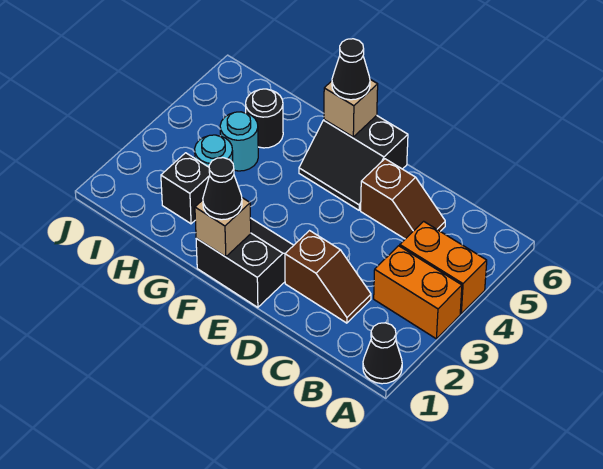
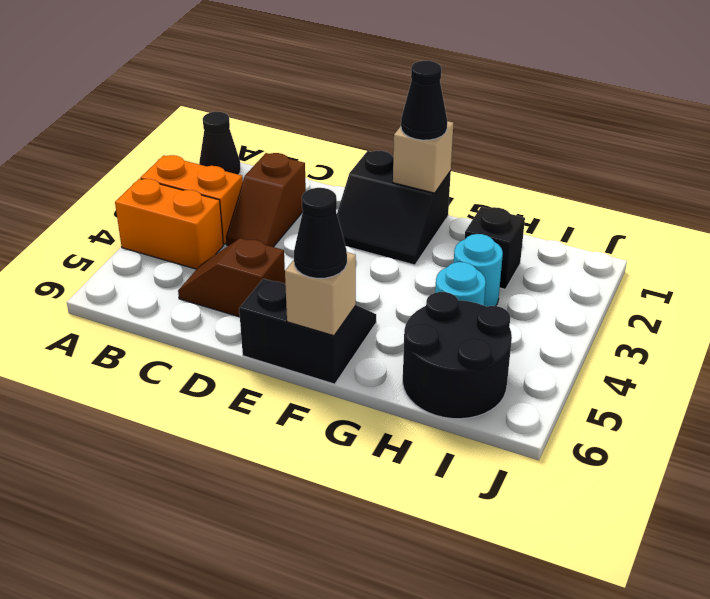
brown 1x2 slope [285,231,371,323] -> brown 1x2 slope turned to [226,153,306,247]
black 1x1 round brick [246,89,283,148] -> black 2x2 round brick [403,292,512,419]

